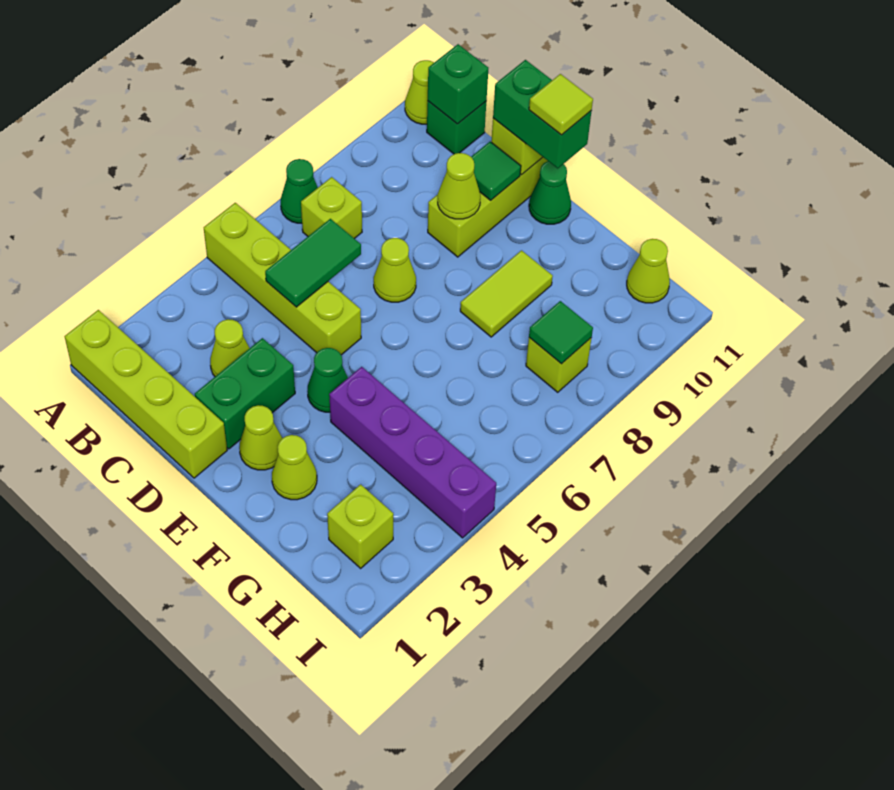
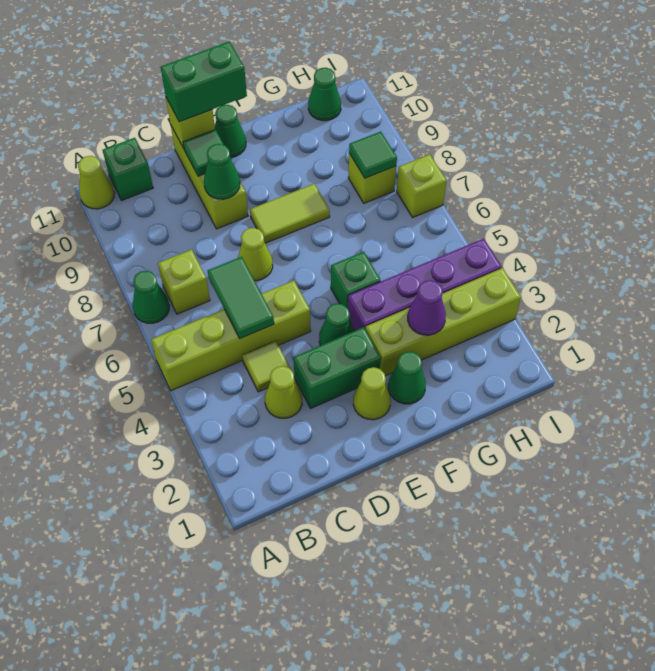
lime 1x4 brick [65,310,227,478] -> lime 1x4 brick moved to [365,268,521,376]
green 1x1 brick [428,44,488,124] -> green 1x1 brick moved to [331,252,380,308]
green 1x2 brick [195,338,295,449] -> green 1x2 brick turned to [294,327,381,408]
lime 1x1 cone [438,153,480,219] -> green 1x1 cone [204,144,240,199]
lime 1x1 tile [529,74,593,135] -> lime 1x1 tile moved to [242,341,291,392]
lime 1x1 cone [272,435,317,500] -> green 1x1 cone [388,352,426,404]
lime 1x2 tile [460,250,553,337] -> lime 1x2 tile turned to [250,184,330,243]
none -> purple 1x1 cone [408,280,446,335]
lime 1x1 brick [327,484,393,568] -> lime 1x1 brick moved to [397,154,447,217]
lime 1x1 cone [627,239,670,303] -> green 1x1 cone [308,68,341,121]

